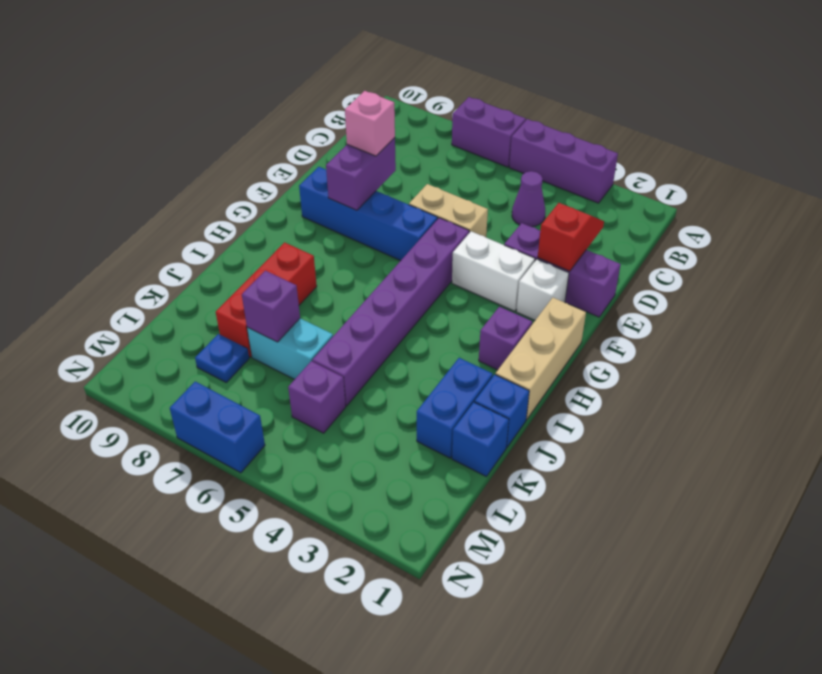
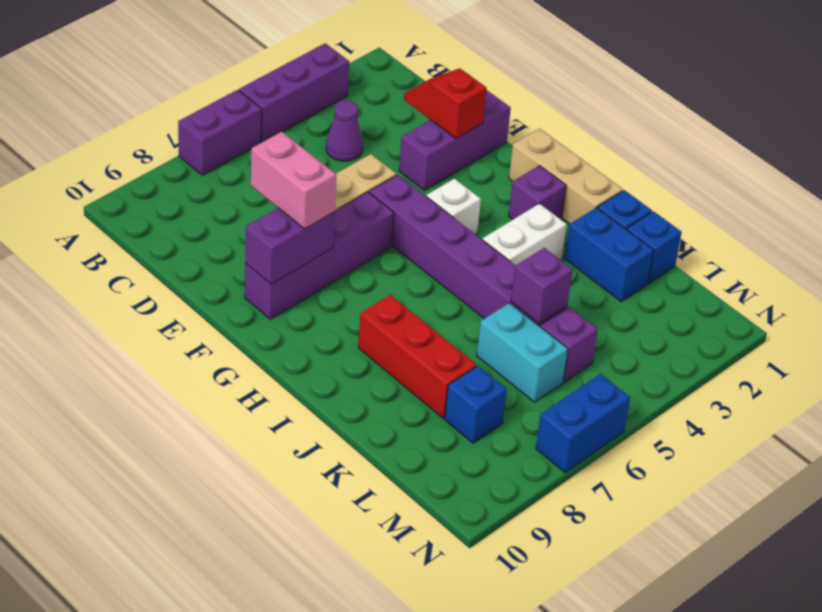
purple 1x2 brick [326,138,396,210] -> purple 1x2 brick turned to [245,208,335,284]
pink 1x1 brick [345,91,395,156] -> pink 1x2 brick [251,132,336,229]
white 1x1 brick [516,259,569,320] -> white 1x1 brick moved to [426,179,481,235]
white 1x2 brick [452,231,535,311] -> white 1x2 brick moved to [483,204,567,265]
blue 1x4 brick [299,167,438,261] -> purple 1x4 brick [245,192,394,319]
cyan 1x2 brick [247,318,333,379] -> cyan 1x2 brick turned to [477,303,568,402]
purple 1x1 brick [242,271,300,342] -> purple 1x1 brick moved to [511,248,573,324]
blue 1x1 plate [195,334,249,382] -> blue 1x1 brick [445,366,507,443]

